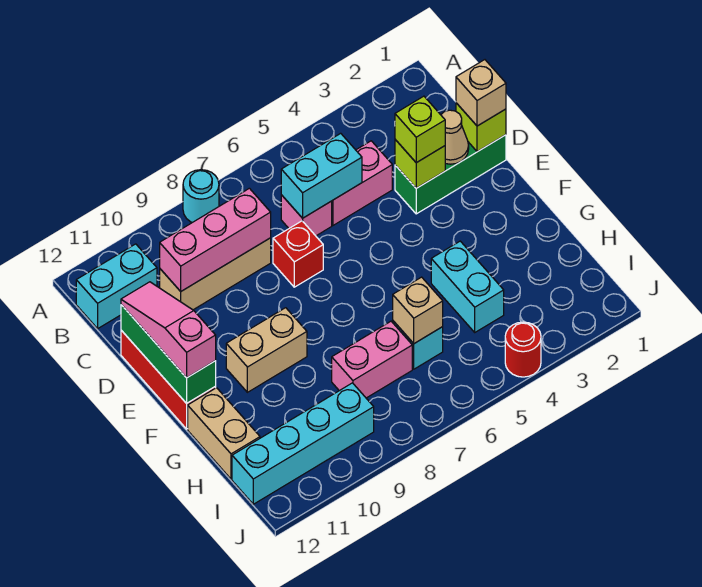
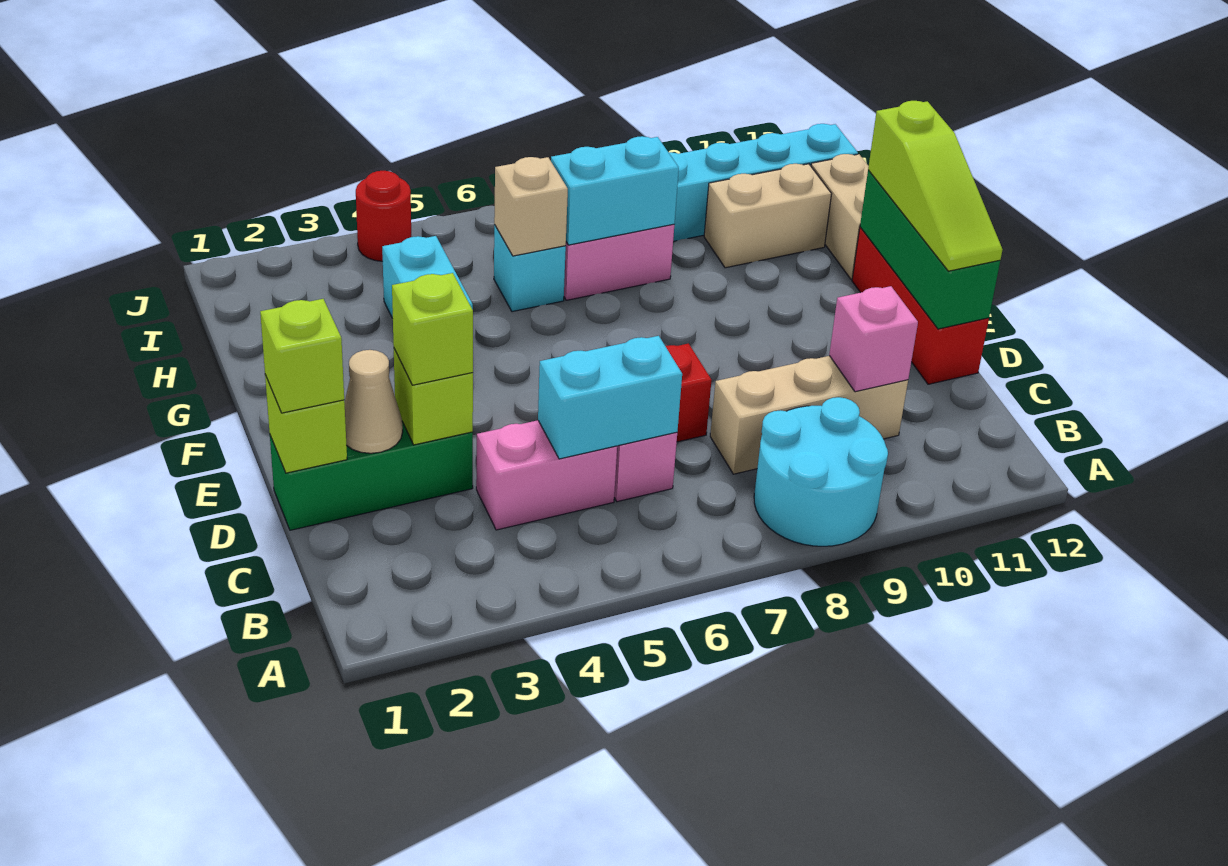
cyan 1x1 round brick [183,170,219,223] -> cyan 2x2 round brick [754,397,888,546]
cyan 1x2 brick [76,244,157,329] -> cyan 1x2 brick moved to [551,136,679,245]
pink 1x3 brick [160,188,271,291] -> pink 1x1 brick [829,286,918,392]
tan 1x1 brick [456,60,506,126] -> lime 1x1 brick [260,299,344,413]
pink 1x3 slope [121,282,216,378] -> lime 1x3 slope [868,101,1003,271]
tan 1x2 brick [226,308,307,392] -> tan 1x2 brick moved to [704,164,831,268]

